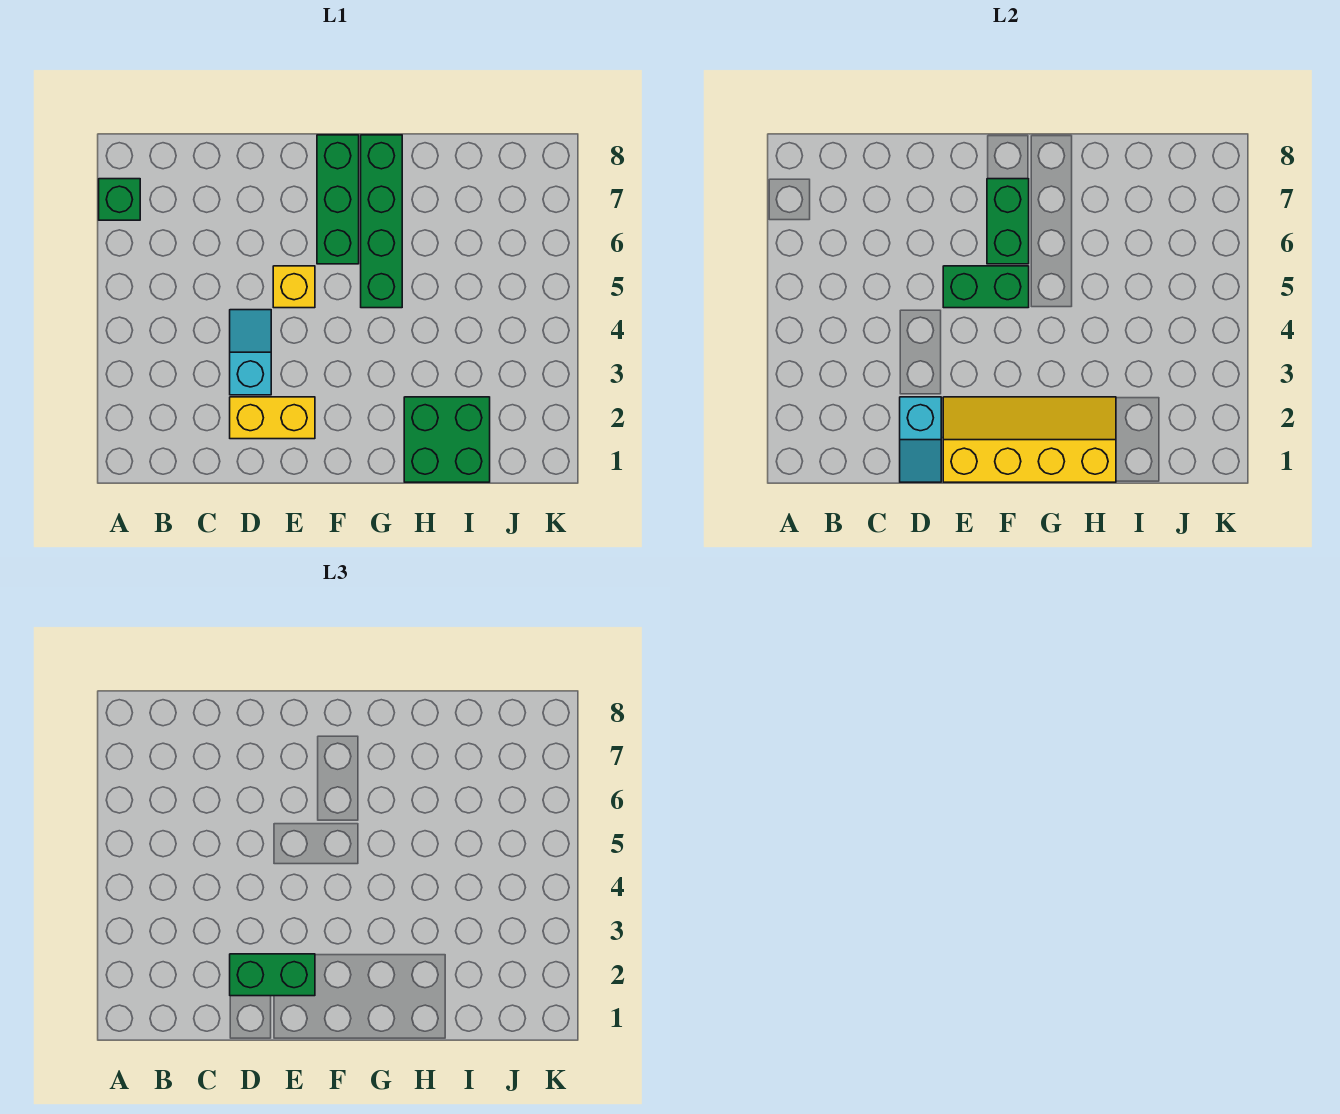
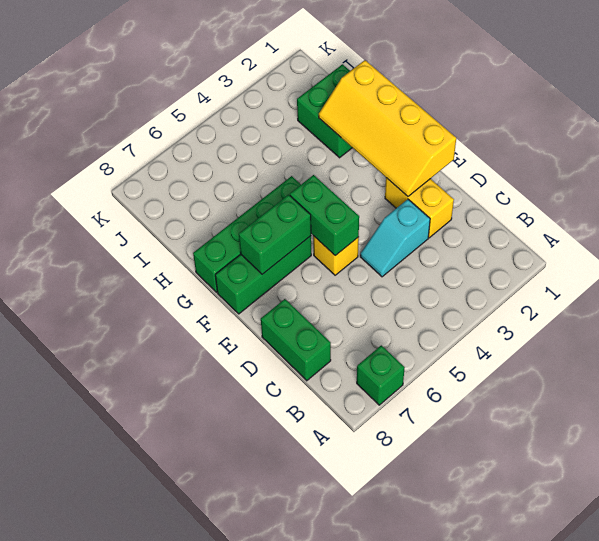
cyan 1x2 slope [900,397,941,482] -> none
green 1x2 brick [230,954,315,996] -> green 1x2 brick moved to [261,299,331,381]

